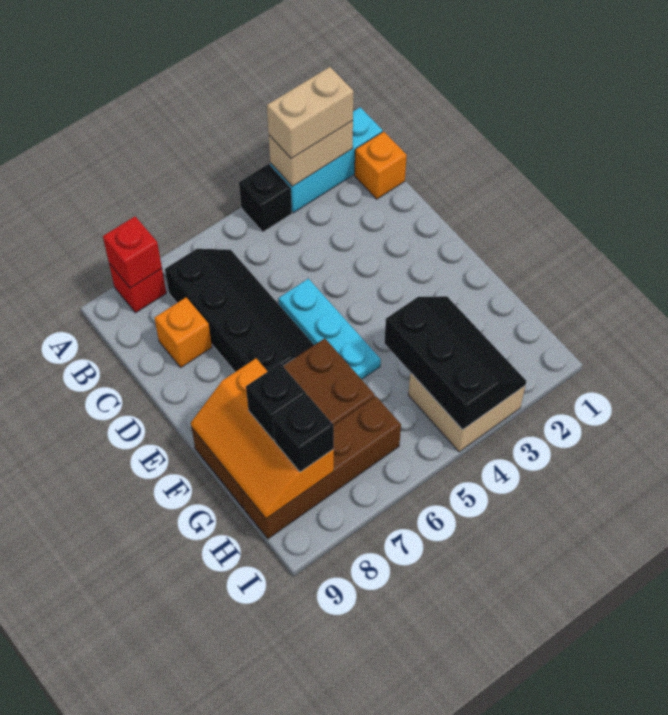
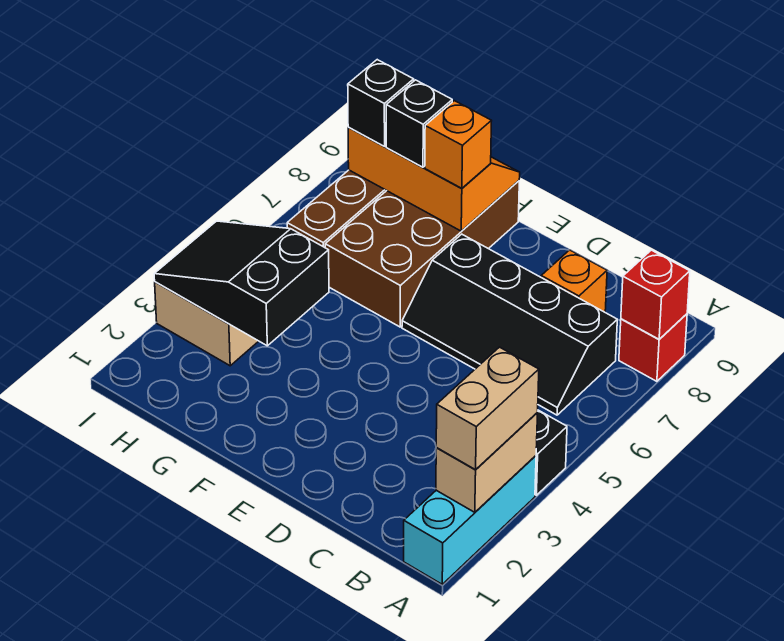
orange 1x1 brick [355,131,407,199] -> orange 1x1 brick moved to [425,101,491,189]
cyan 1x3 plate [278,279,381,379] -> none
black 2x3 slope [384,296,526,430] -> black 2x3 slope turned to [154,221,329,346]

